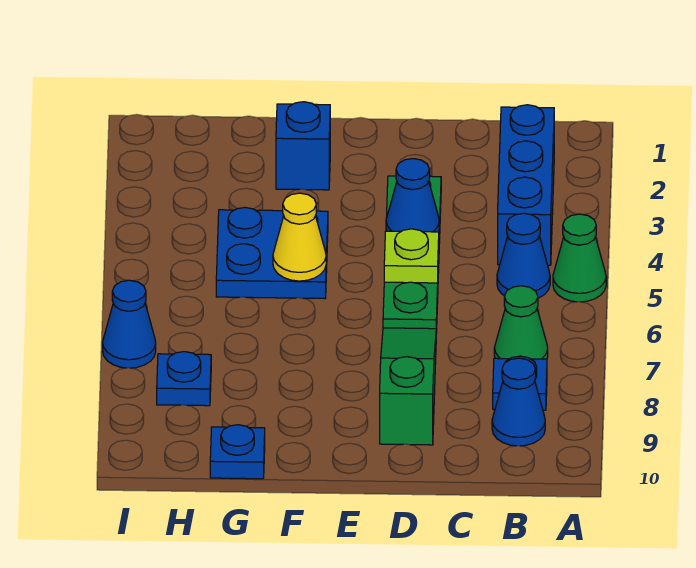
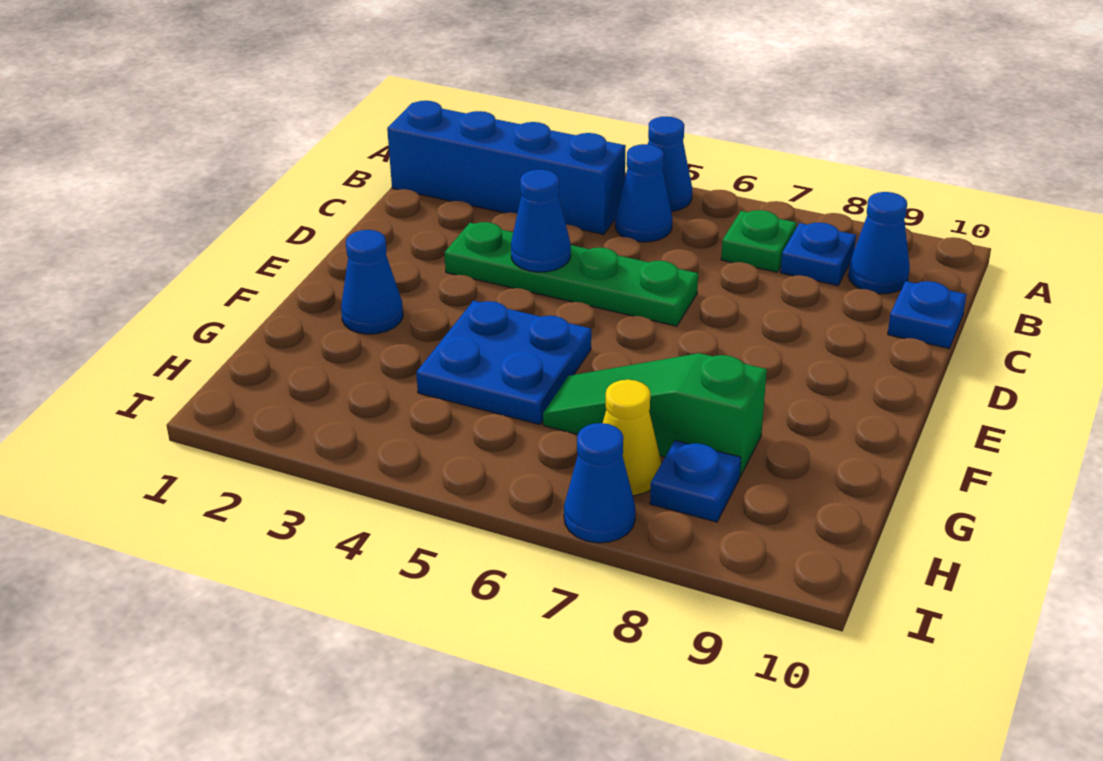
green 1x1 cone [553,214,606,302] -> blue 1x1 cone [648,116,692,212]
blue 1x3 brick [498,105,554,265] -> blue 1x4 brick [387,101,626,234]
green 1x1 cone [494,286,548,359] -> green 1x1 plate [721,210,796,272]
lime 1x1 plate [384,229,439,283] -> none
green 1x3 slope [380,328,436,445] -> green 1x3 slope moved to [543,353,767,476]
blue 1x1 brick [276,102,330,190] -> blue 1x1 cone [341,230,403,334]
yellow 1x1 cone [273,193,326,281] -> yellow 1x1 cone moved to [603,380,661,496]
blue 1x1 plate [210,425,265,479] -> blue 1x1 plate moved to [888,281,966,348]

